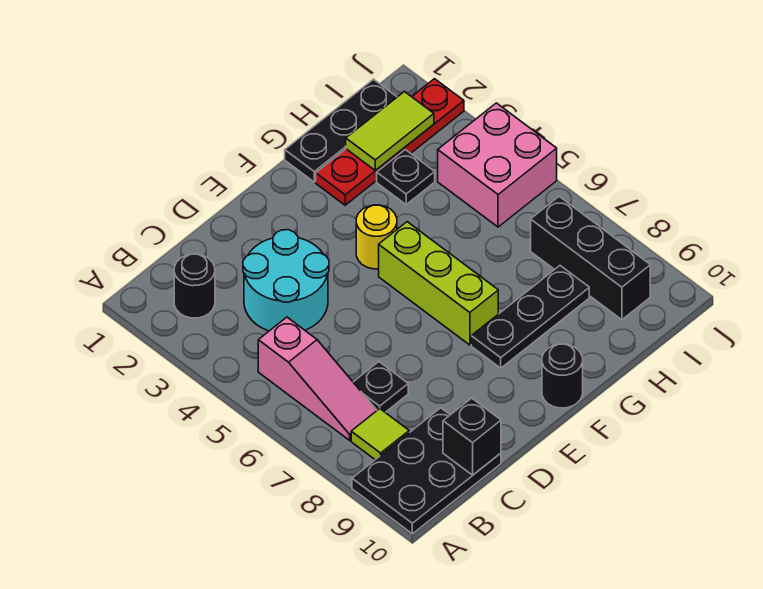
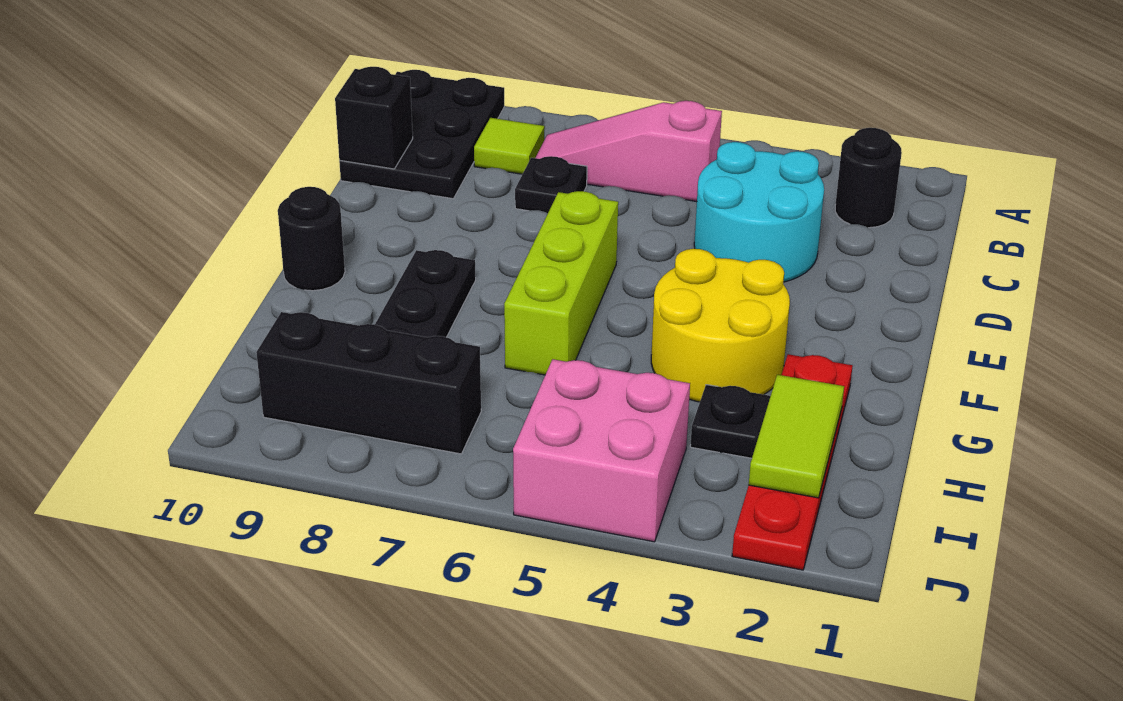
yellow 1x1 round brick [356,205,397,269] -> yellow 2x2 round brick [651,249,790,402]
lime 1x3 brick [379,222,498,345] -> lime 1x3 brick turned to [504,191,618,375]
black 1x3 plate [285,79,397,182] -> none

